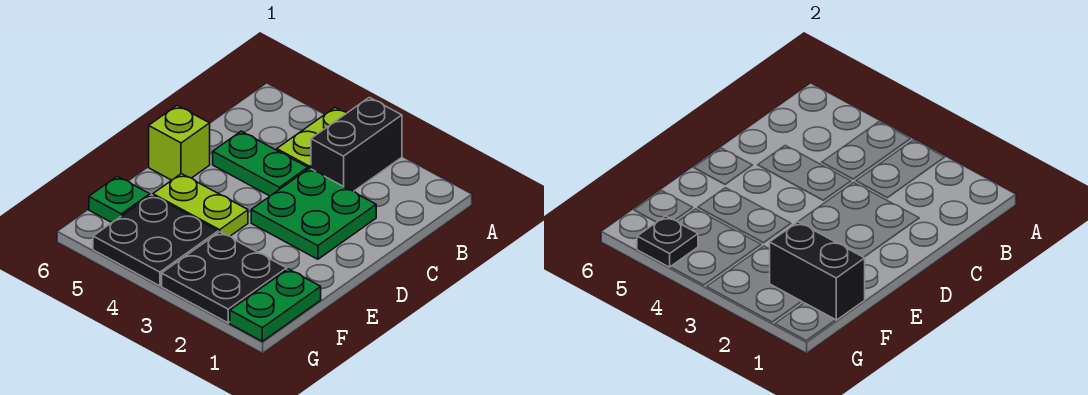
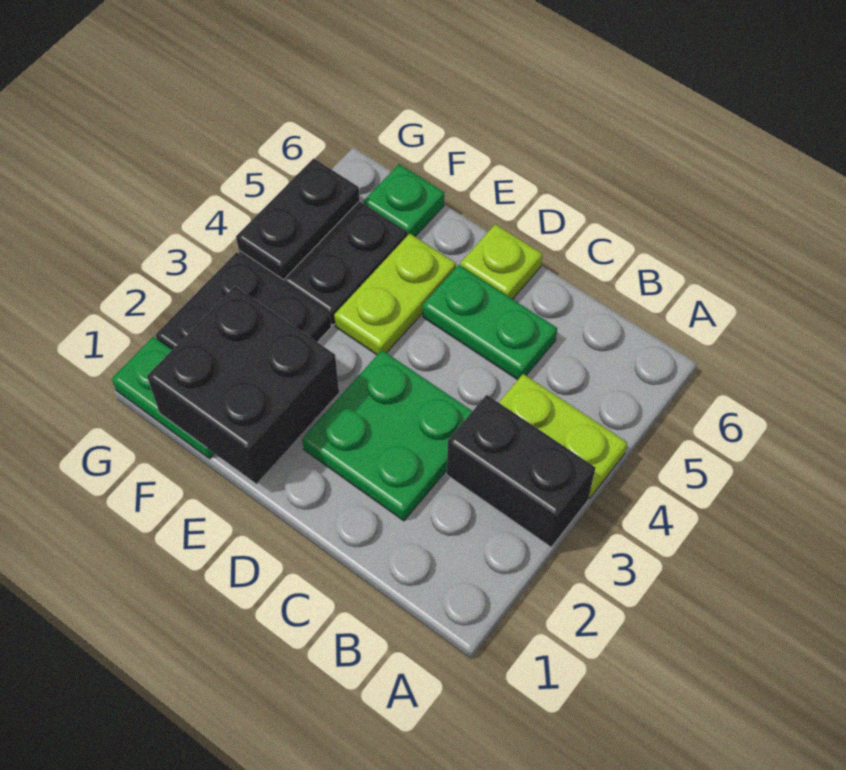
green 1x2 plate [213,131,308,196] -> green 1x2 plate turned to [423,265,557,380]
lime 1x1 brick [149,106,210,180] -> lime 1x1 plate [460,224,542,299]
black 1x2 brick [770,222,865,320] -> black 2x2 brick [147,286,339,484]
black 1x1 plate [637,216,698,267] -> black 1x2 plate [236,158,360,280]

